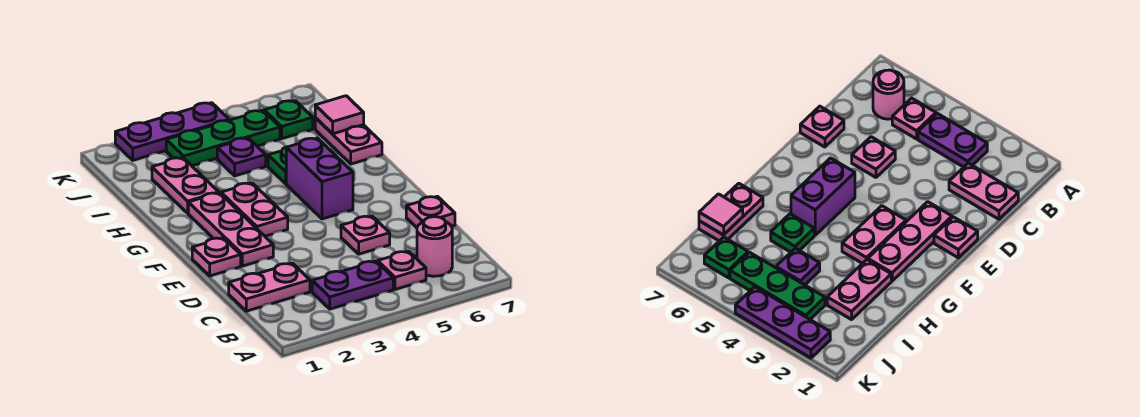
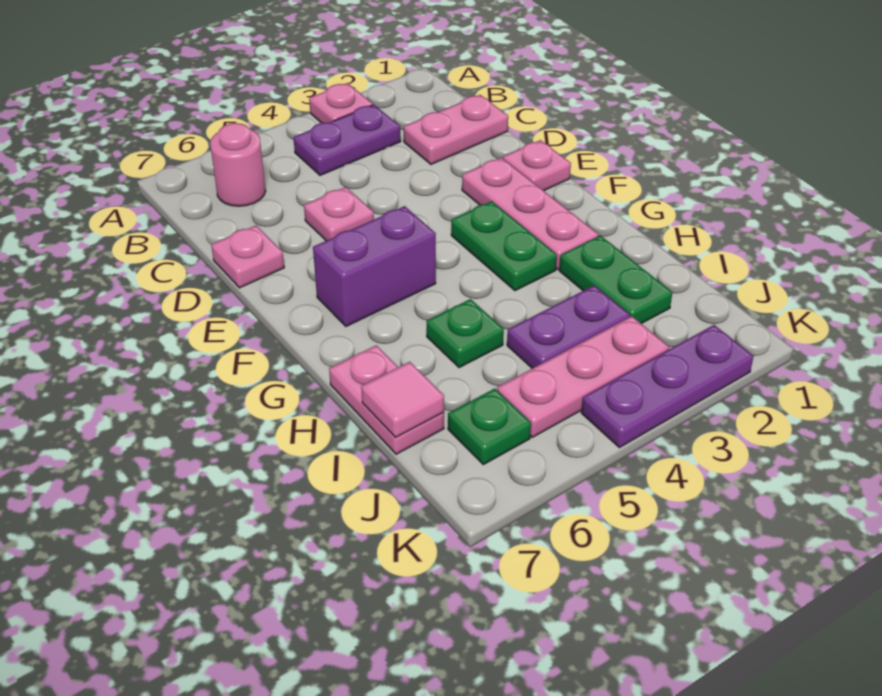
pink 1x1 plate [378,251,426,289] -> pink 1x1 plate moved to [309,83,373,123]
pink 1x2 plate [221,183,288,236] -> green 1x2 plate [451,201,557,291]
purple 1x2 brick [286,138,353,219] -> purple 1x2 brick turned to [313,206,436,326]
pink 1x2 plate [152,158,219,213] -> green 1x2 plate [559,236,672,324]
purple 1x1 plate [217,138,266,176] -> purple 1x2 plate [507,285,630,368]
green 1x3 plate [166,110,280,166] -> pink 1x3 plate [497,316,669,437]

